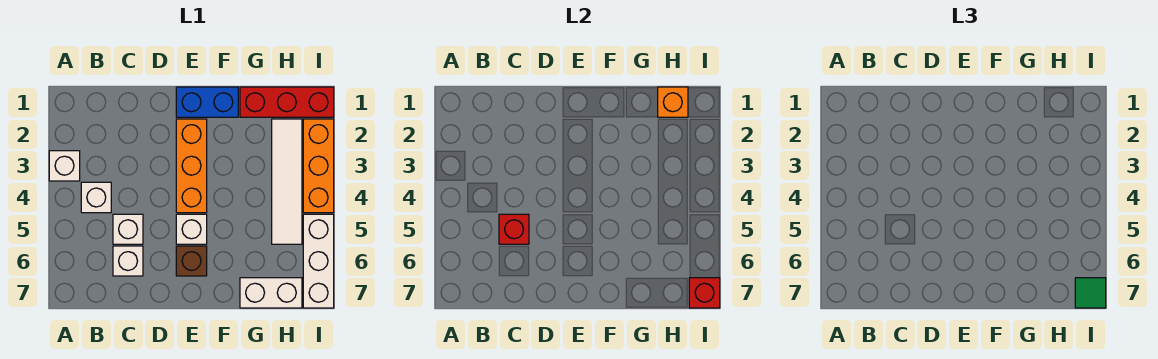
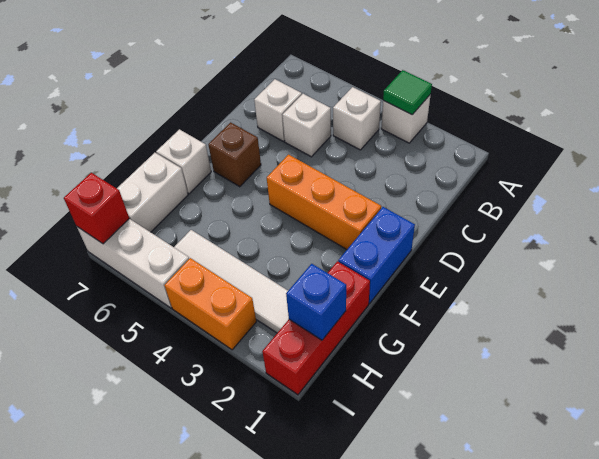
red 1x1 brick [499,214,529,244] -> none
white 1x1 brick [176,214,207,244] -> white 1x1 brick moved to [156,129,211,194]
orange 1x1 brick [658,87,688,117] -> blue 1x1 brick [286,264,346,340]
orange 1x3 brick [303,119,334,213] -> orange 1x2 brick [164,258,256,350]
green 1x1 tile [1075,278,1106,308] -> green 1x1 tile moved to [383,70,432,115]

